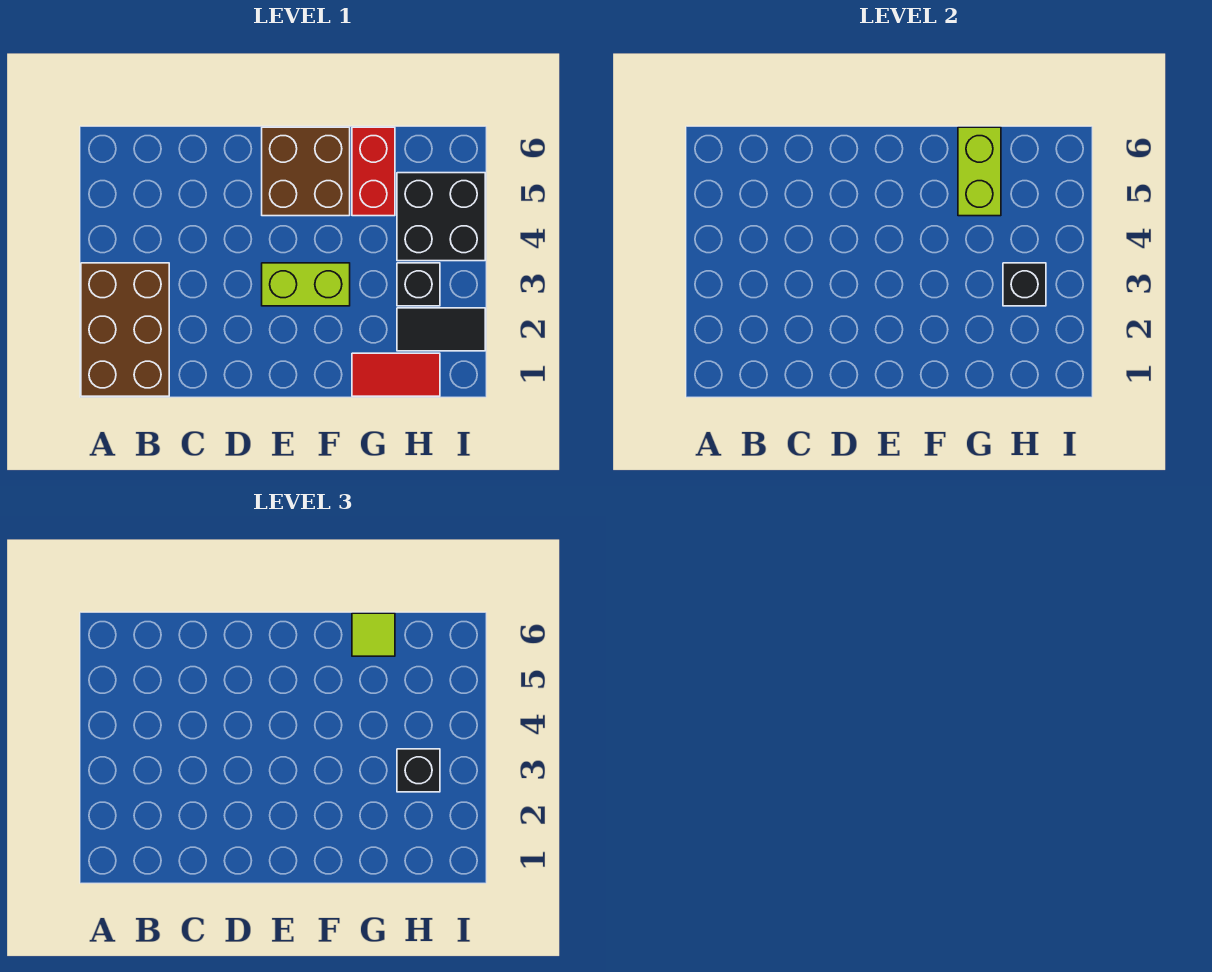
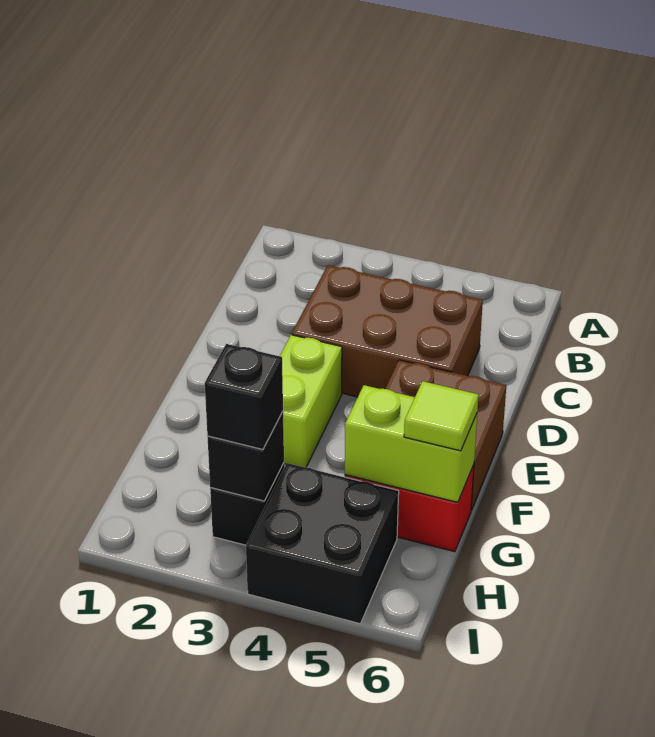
brown 2x3 brick [81,263,169,396] -> brown 2x3 brick moved to [292,265,483,397]
red 1x2 tile [352,353,440,396] -> none
black 1x2 tile [397,308,485,351] -> none

